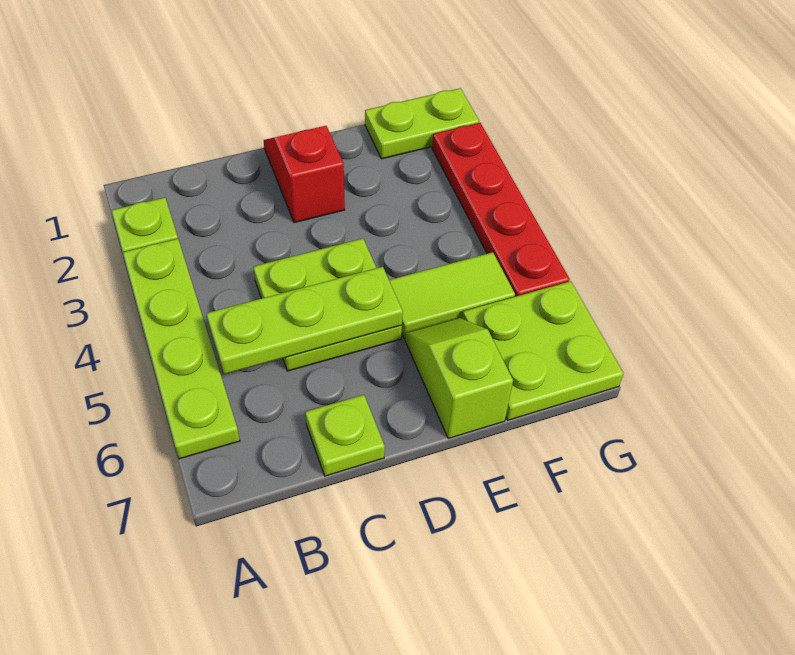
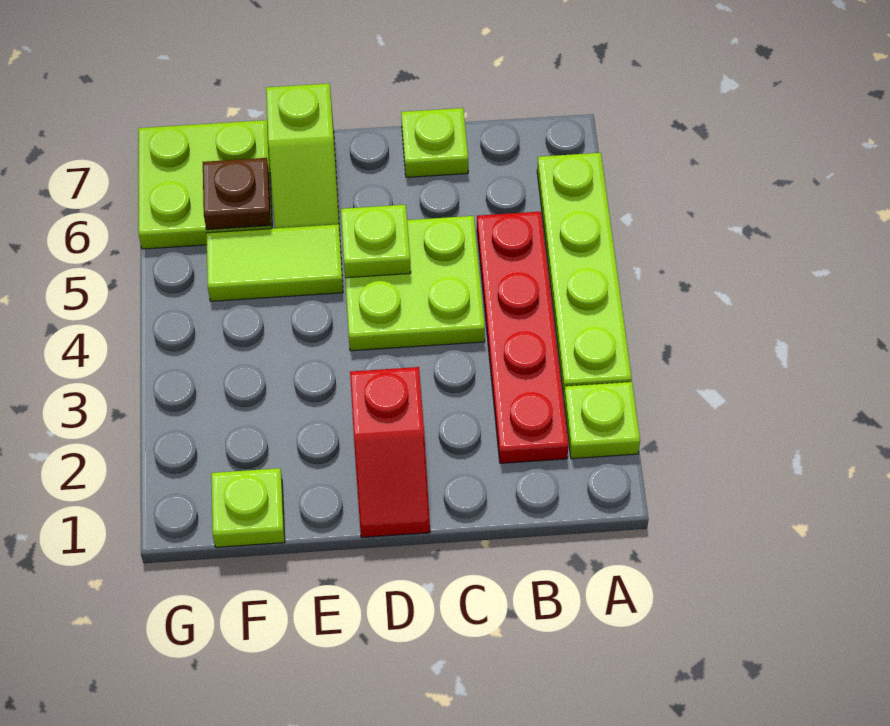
lime 1x3 plate [206,267,403,374] -> lime 1x1 plate [341,205,411,278]
lime 1x2 plate [365,88,479,159] -> lime 1x1 plate [211,468,285,547]
none -> brown 1x1 plate [203,158,271,230]
red 1x4 plate [432,123,570,297] -> red 1x4 plate moved to [477,212,568,463]

